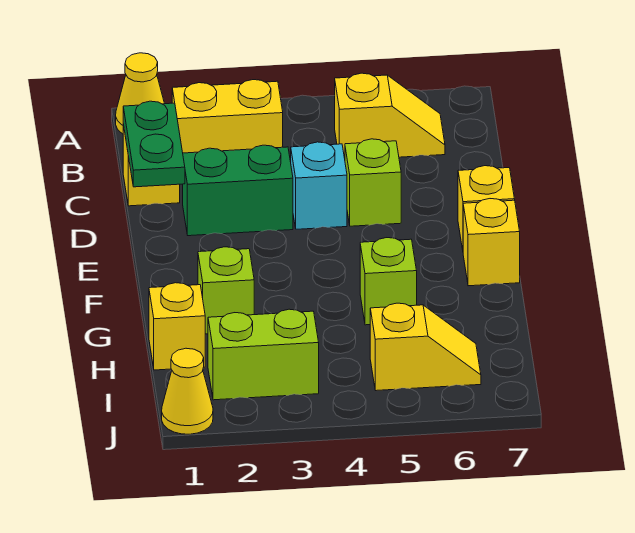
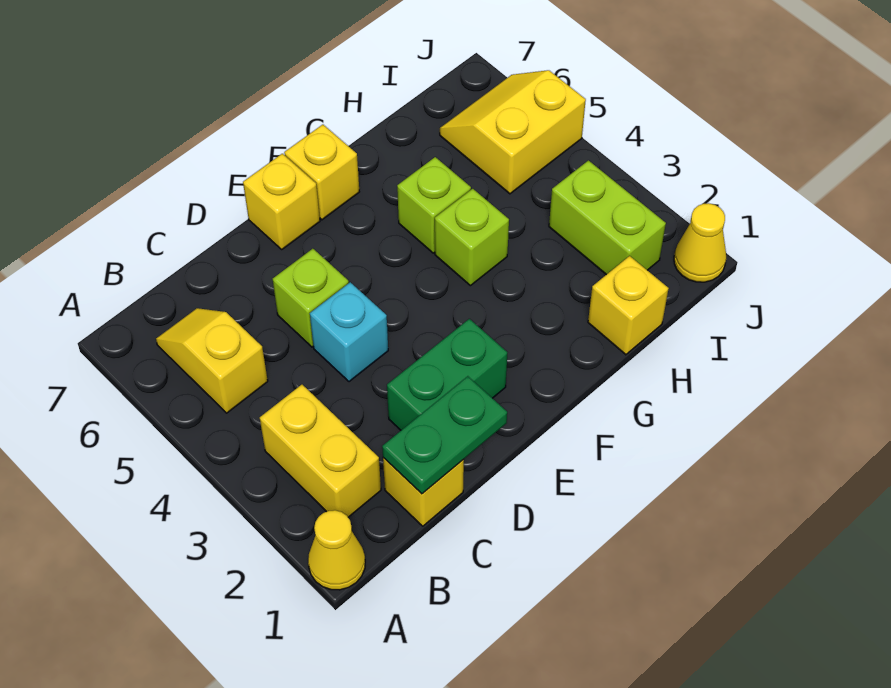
green 1x2 brick [183,145,293,236] -> green 1x2 brick turned to [387,319,507,430]
lime 1x1 brick [198,247,254,334] -> lime 1x1 brick moved to [435,189,509,286]
yellow 1x2 slope [370,303,481,391] -> yellow 2x2 slope [440,70,586,194]

